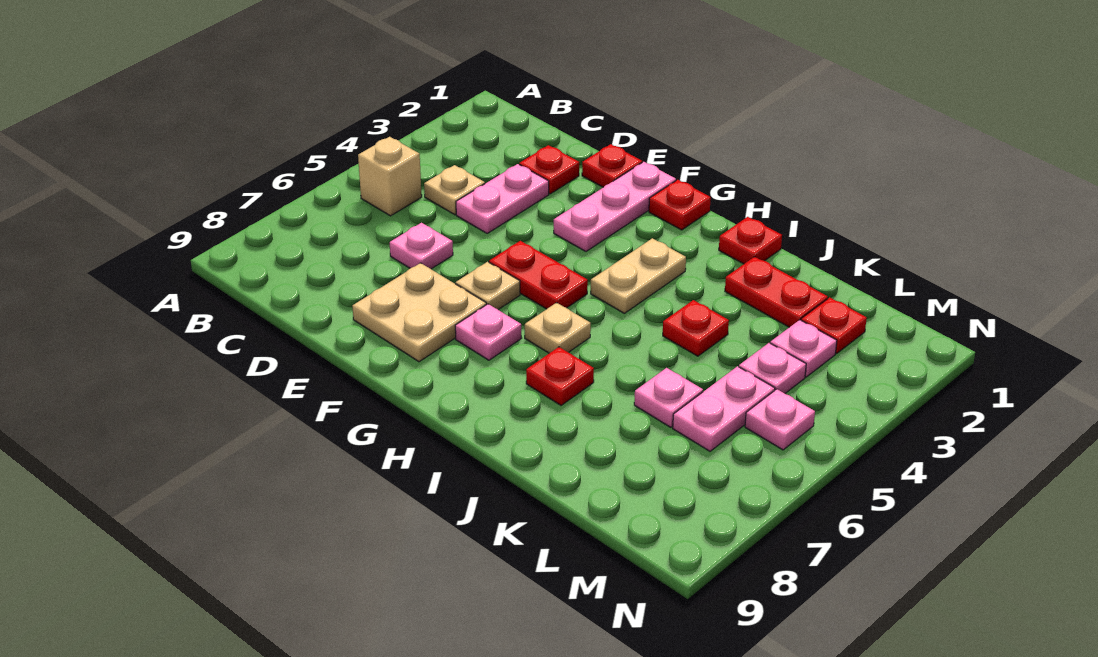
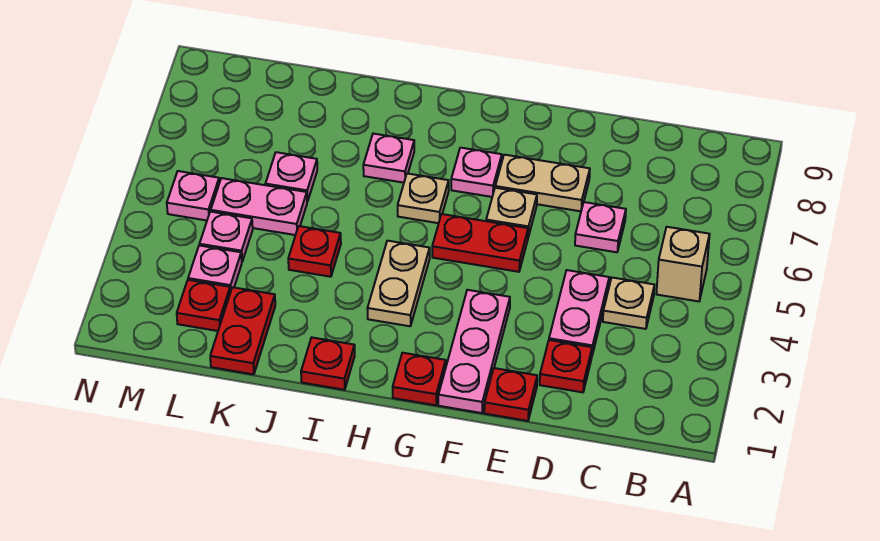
tan 2x2 plate [352,263,486,362] -> tan 1x2 plate [495,155,590,211]
red 1x1 plate [526,347,594,405] -> pink 1x1 plate [363,134,414,183]
red 1x2 plate [725,257,828,327] -> red 1x2 plate turned to [210,287,275,374]
pink 1x2 plate [673,366,775,451] -> pink 1x2 plate turned to [211,178,307,235]

